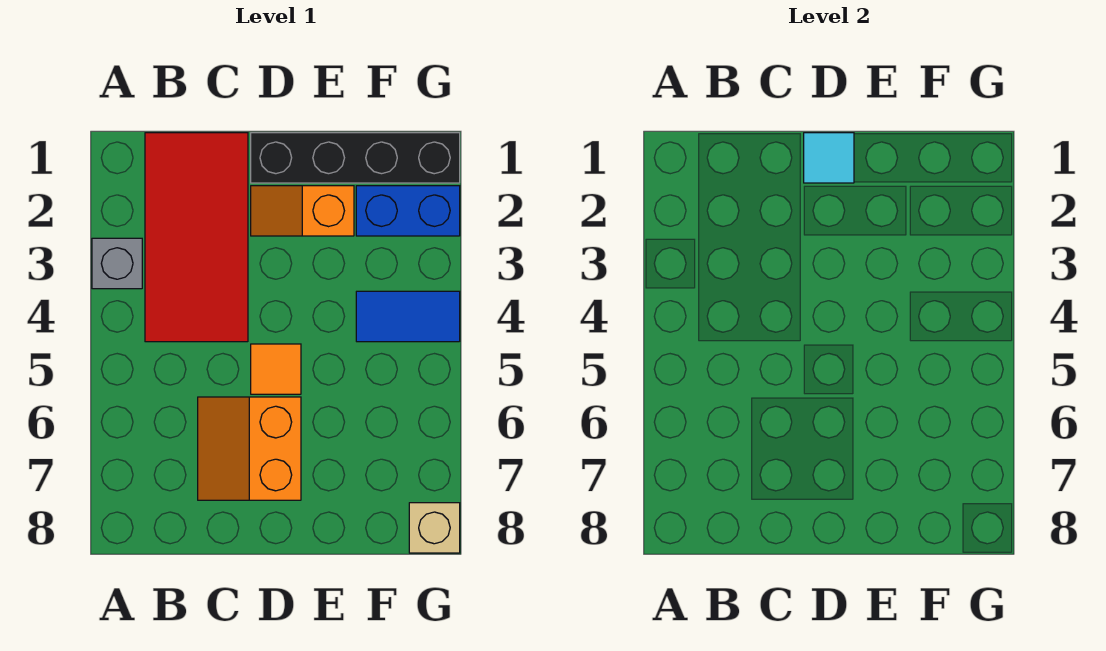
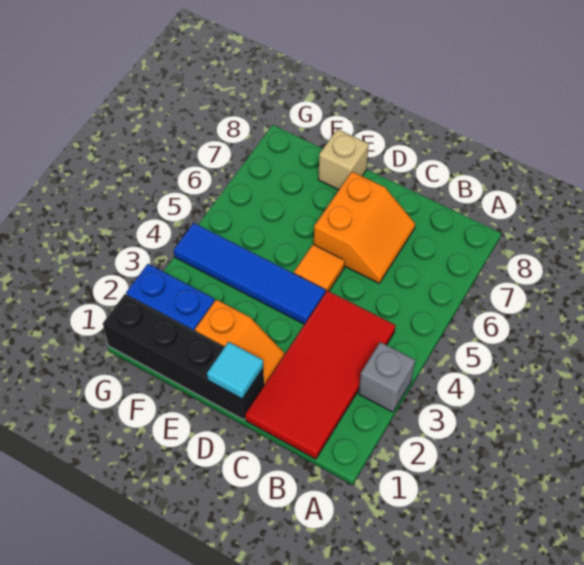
blue 1x2 tile [356,291,460,342] -> blue 1x4 tile [174,223,326,324]
tan 1x1 brick [409,503,460,553] -> tan 1x1 brick moved to [318,129,369,190]

